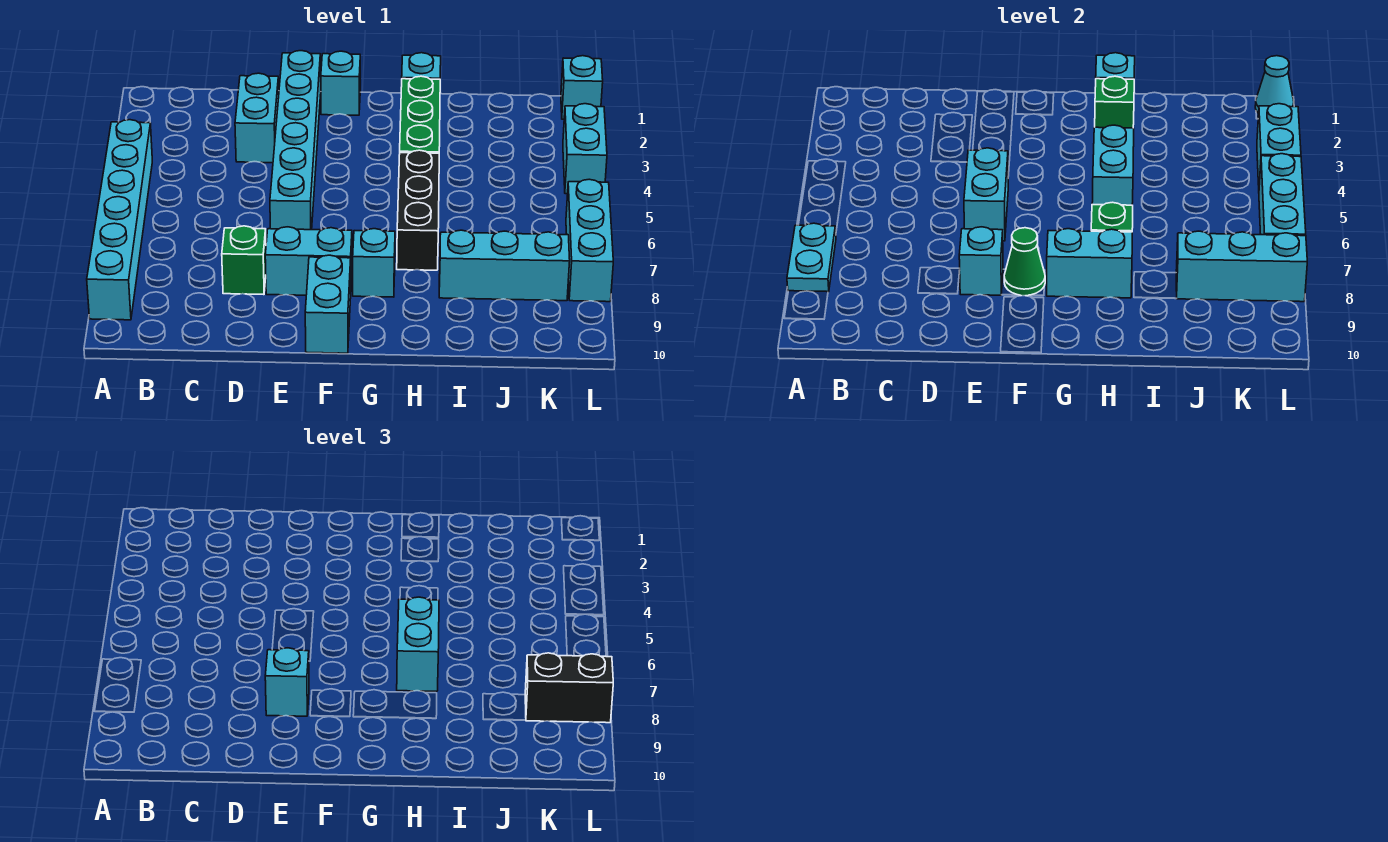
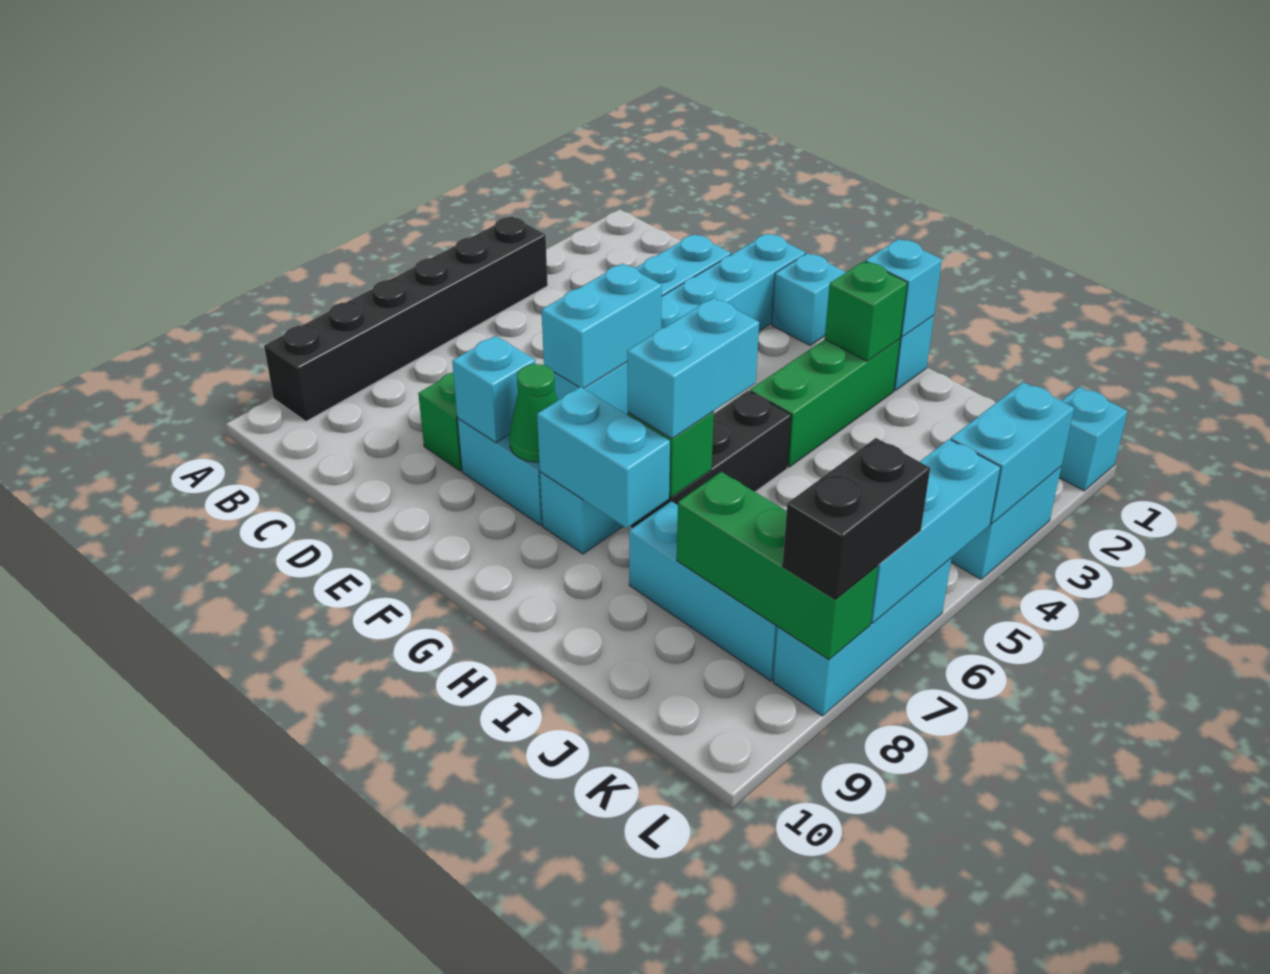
cyan 1x6 brick [87,120,152,320] -> black 1x6 brick [264,216,548,421]
cyan 1x2 plate [787,223,836,292] -> none
cyan 1x1 brick [265,648,309,716] -> none
cyan 1x2 brick [305,255,351,353] -> none
cyan 1x2 brick [1092,125,1134,205] -> none
cyan 1x3 brick [1176,231,1307,302] -> green 1x3 brick [677,472,878,660]
black 1x2 brick [525,653,613,723] -> black 1x2 brick turned to [782,438,930,599]
cyan 1x1 cone [1255,56,1294,113] -> none

